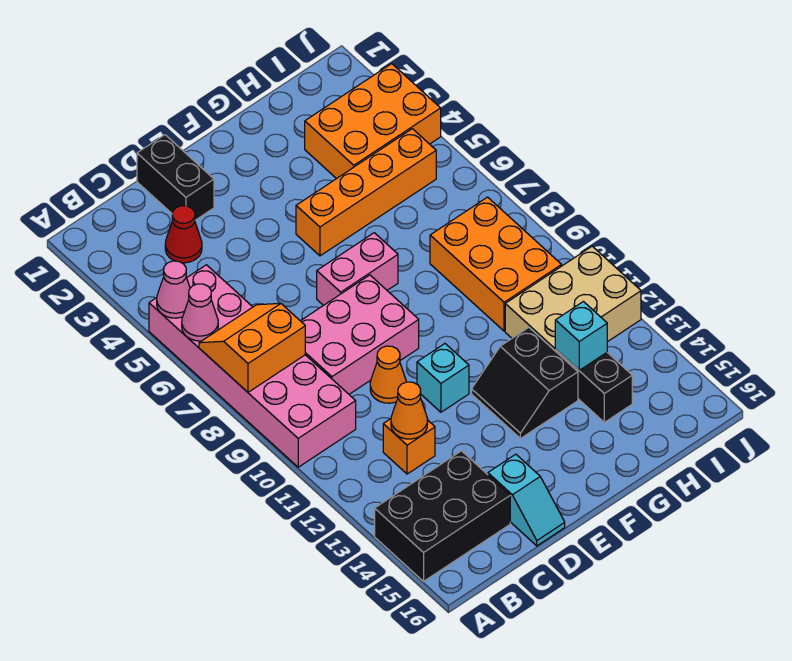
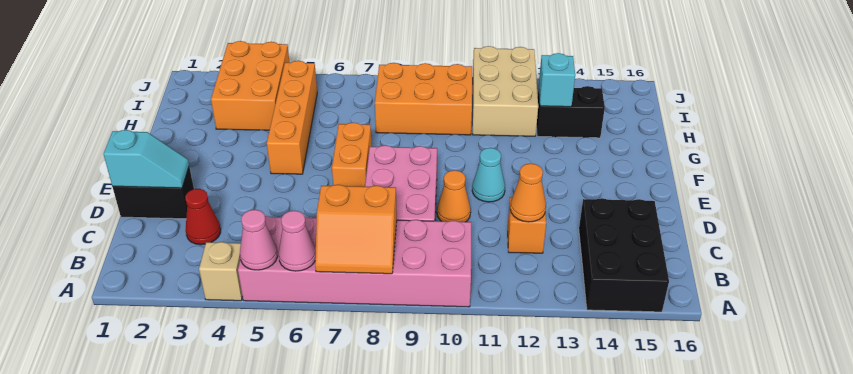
none -> tan 1x1 brick [199,242,243,301]
orange 2x2 slope [199,303,305,392] -> orange 2x2 slope turned to [315,185,397,274]
cyan 1x2 slope [488,454,565,546] -> cyan 1x2 slope moved to [103,130,189,188]
pink 1x2 brick [317,233,398,306] -> orange 1x2 brick [332,122,372,187]
cyan 1x1 brick [417,344,469,412] -> cyan 1x1 cone [472,148,505,202]
black 2x2 slope [472,328,578,439] -> none

